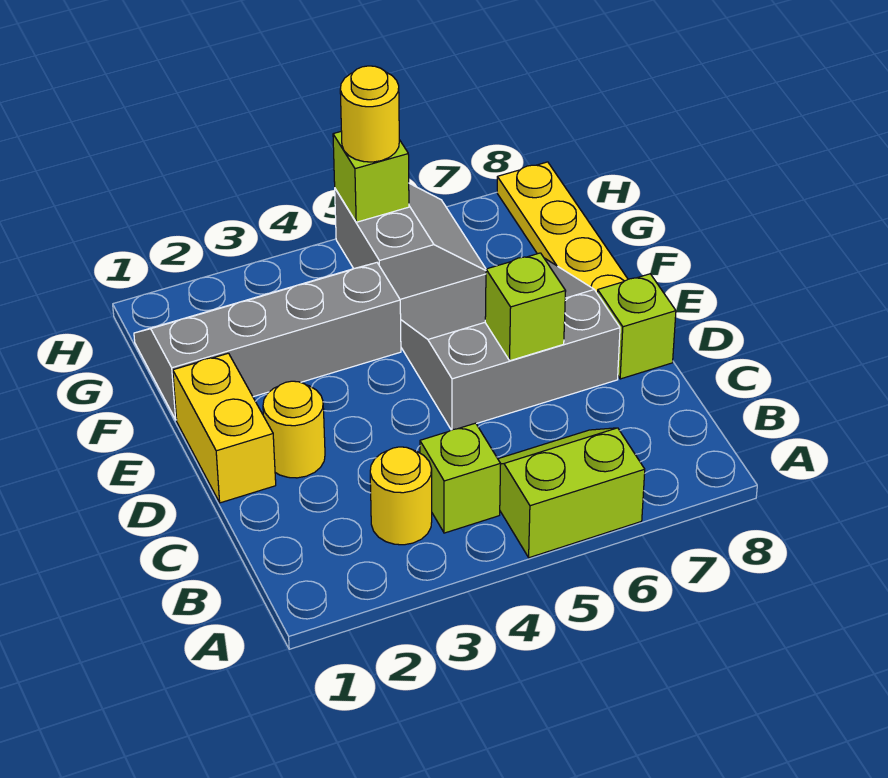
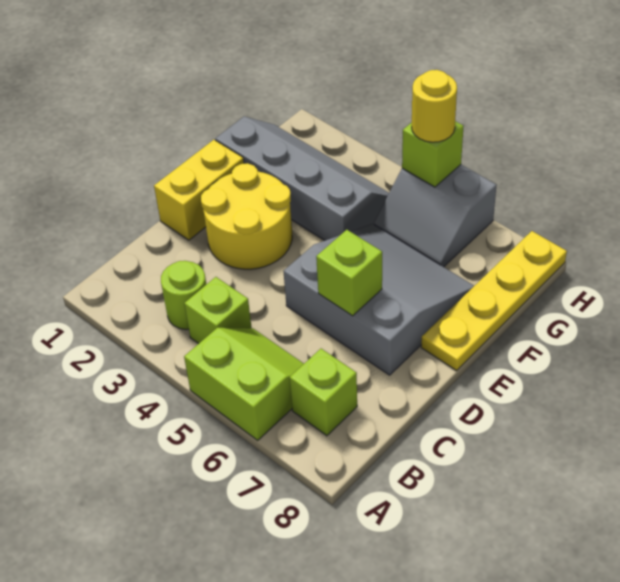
yellow 1x1 round brick [370,447,432,545] -> lime 1x1 round brick [161,261,206,330]
yellow 1x1 round brick [263,381,325,478] -> yellow 2x2 round brick [201,163,292,269]
lime 1x1 brick [598,274,676,379] -> lime 1x1 brick moved to [290,349,357,436]
grey 2x2 slope [335,183,486,299] -> grey 2x2 slope turned to [374,165,496,267]

